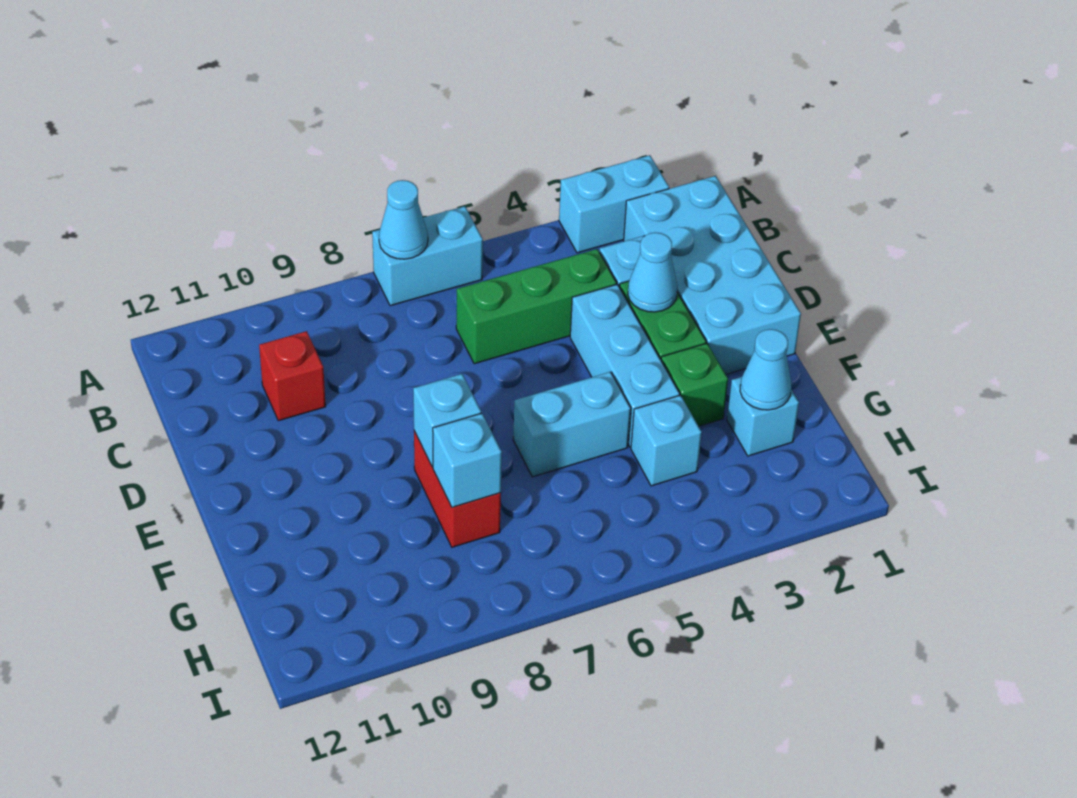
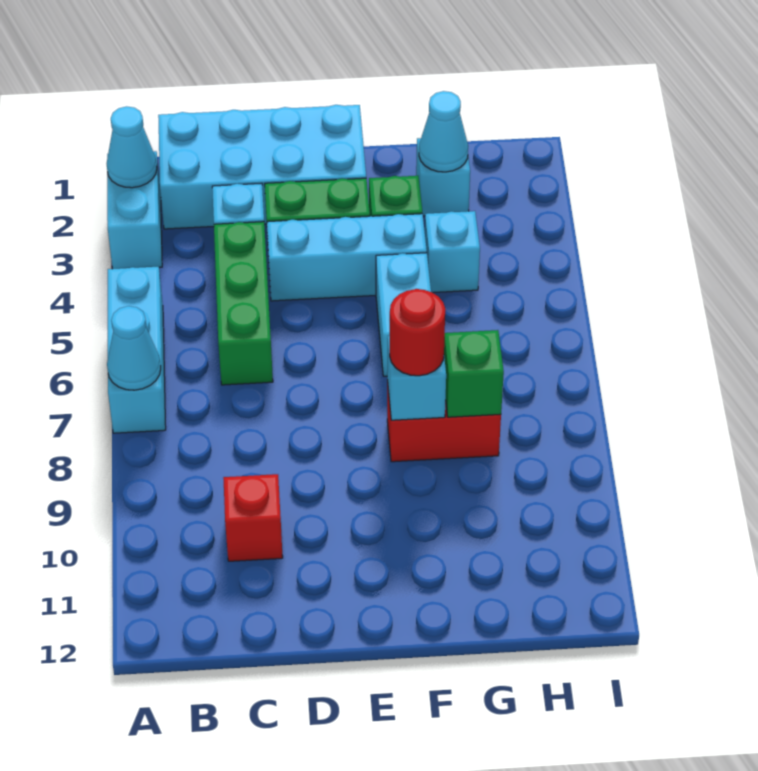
cyan 1x2 brick [372,206,483,306] -> cyan 1x3 brick [108,267,166,433]
cyan 1x1 cone [628,232,677,312] -> cyan 1x1 cone moved to [107,106,157,188]
none -> red 1x1 round brick [390,289,445,376]
cyan 1x1 brick [433,413,502,507] -> green 1x1 brick [444,330,504,417]

